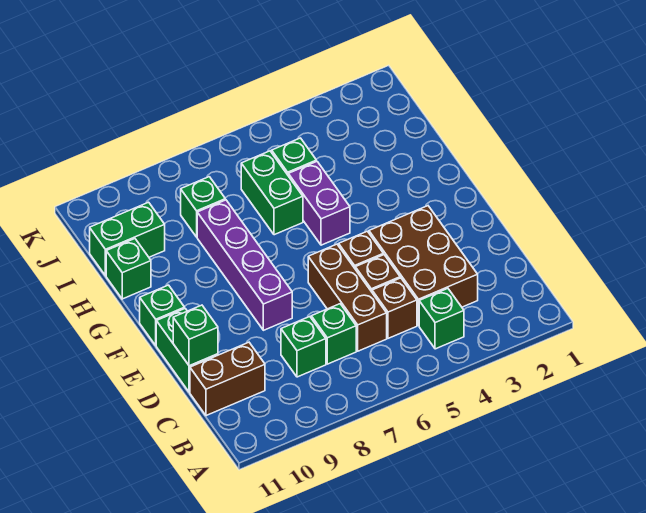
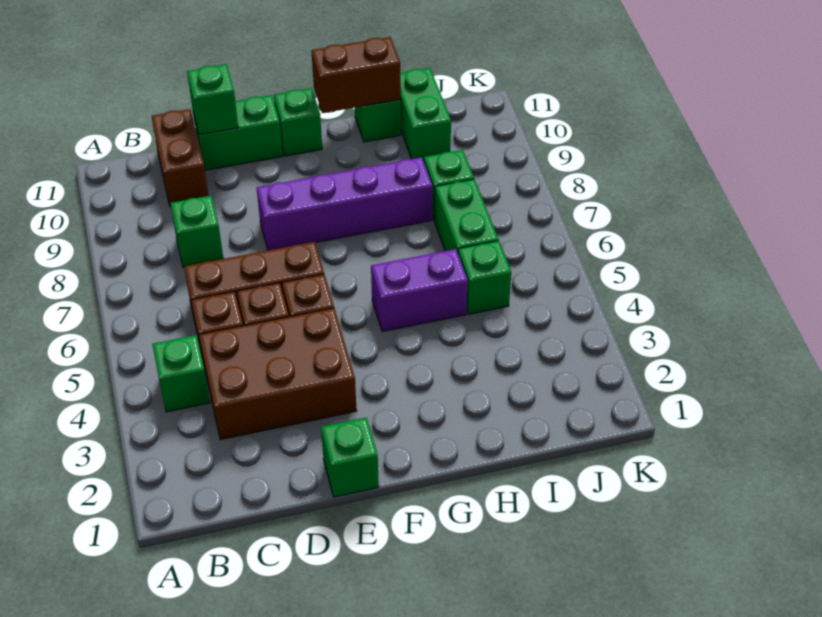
green 1x1 brick [311,304,356,364] -> green 1x1 brick moved to [321,417,379,497]
none -> brown 1x2 brick [311,37,401,113]
green 1x2 brick [241,151,303,235] -> green 1x2 brick turned to [434,179,499,253]

